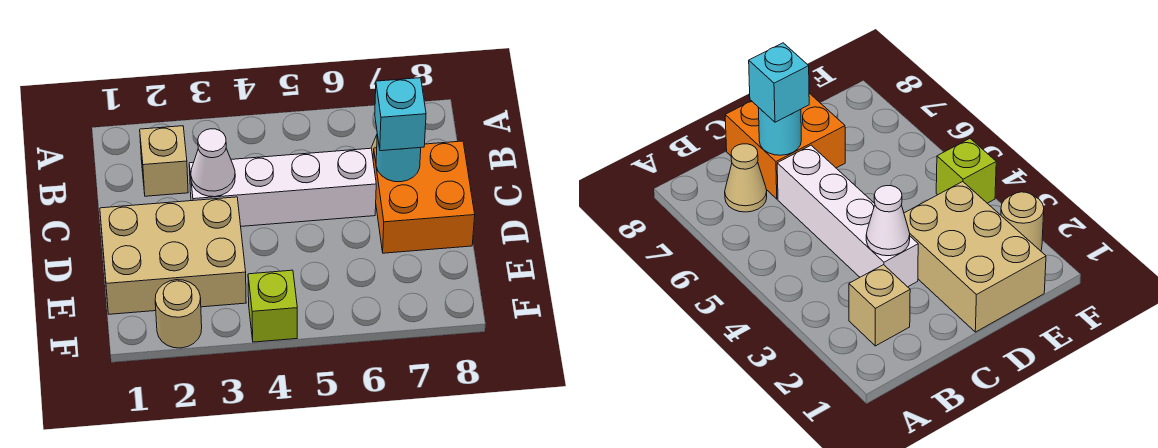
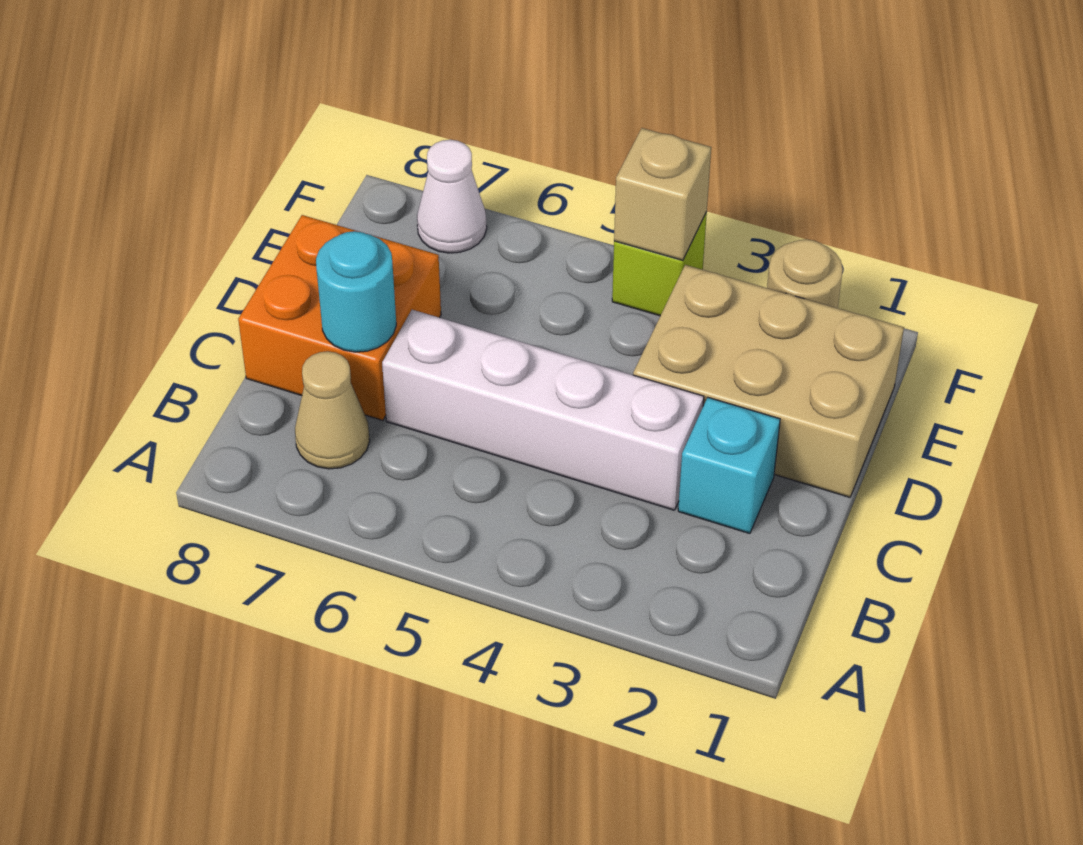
tan 1x1 brick [140,126,188,196] -> tan 1x1 brick moved to [614,128,711,260]
white 1x1 cone [191,129,235,197] -> white 1x1 cone moved to [417,140,487,253]
cyan 1x1 brick [375,78,426,151] -> cyan 1x1 brick moved to [678,398,780,534]

